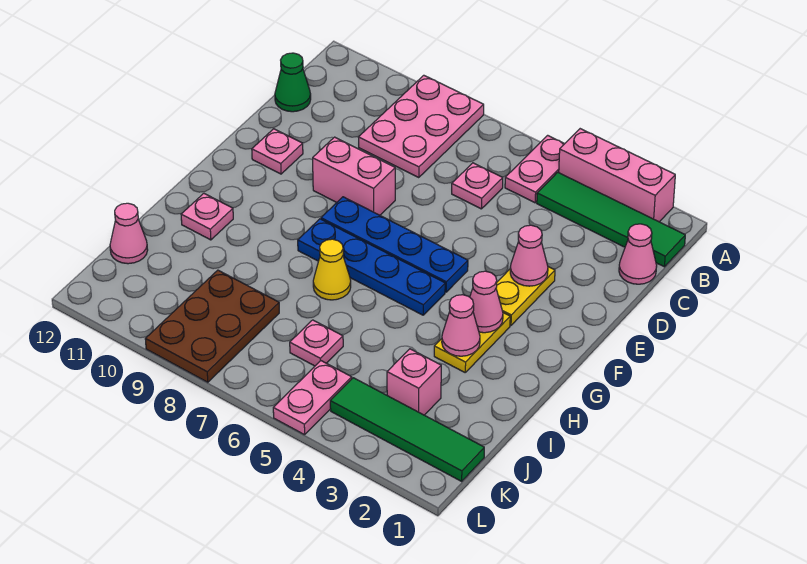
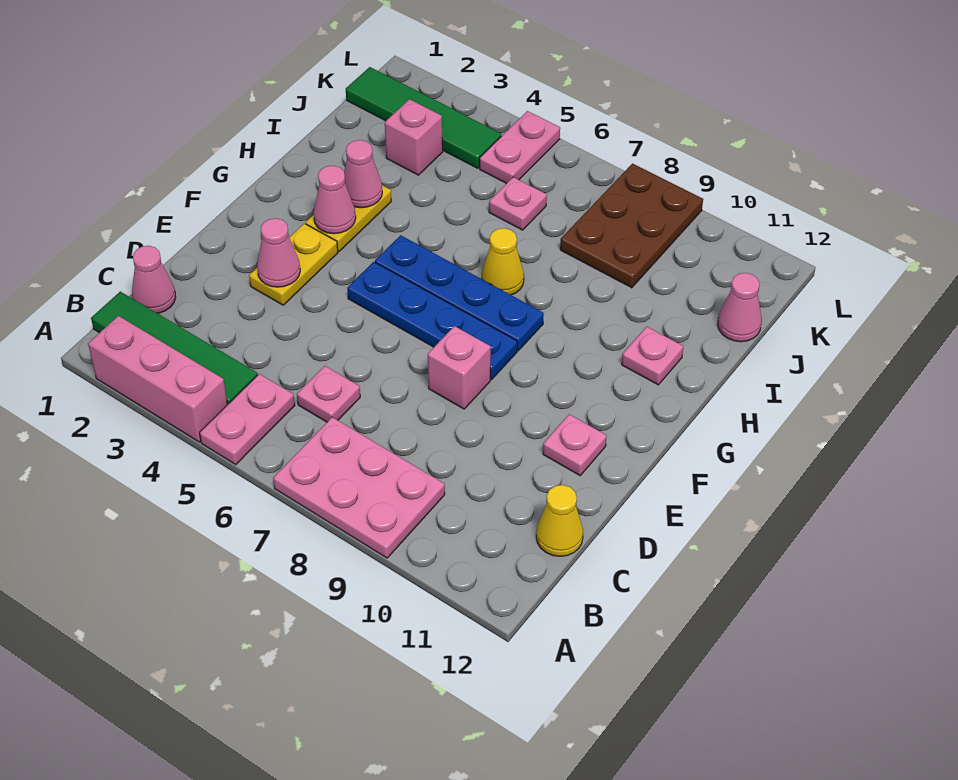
pink 2x3 plate [358,75,484,178] -> pink 2x3 plate turned to [273,417,445,558]
green 1x1 cone [275,53,311,112] -> yellow 1x1 cone [536,485,583,556]
pink 1x2 brick [313,137,395,215] -> pink 1x1 brick [428,326,491,409]

